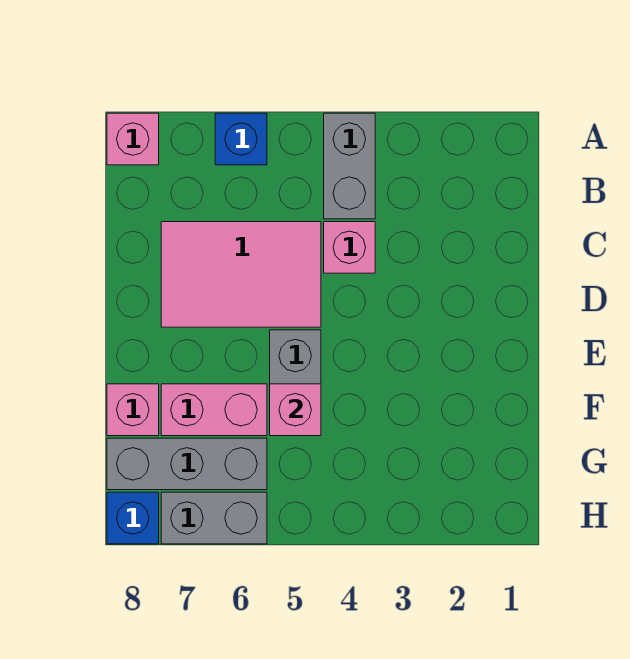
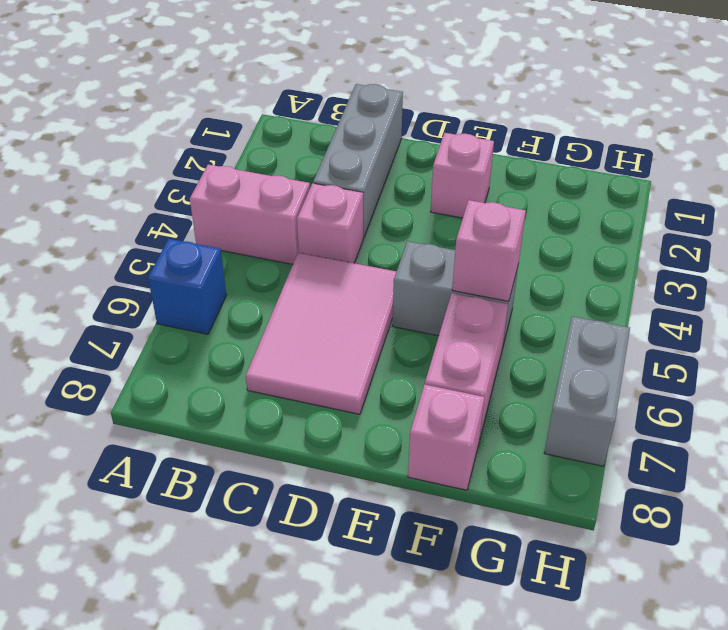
grey 1x2 brick [324,113,375,219] -> pink 1x2 brick [190,165,310,264]
pink 1x1 brick [107,113,159,165] -> pink 1x1 brick moved to [431,133,494,218]
grey 1x3 brick [107,438,267,490] -> grey 1x3 brick moved to [313,84,403,238]
blue 1x1 brick [107,492,159,544] -> none

